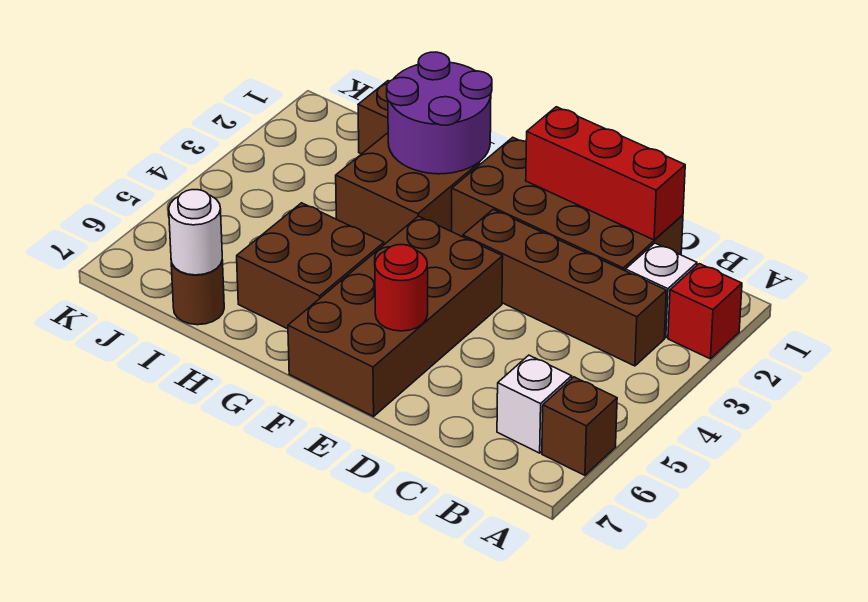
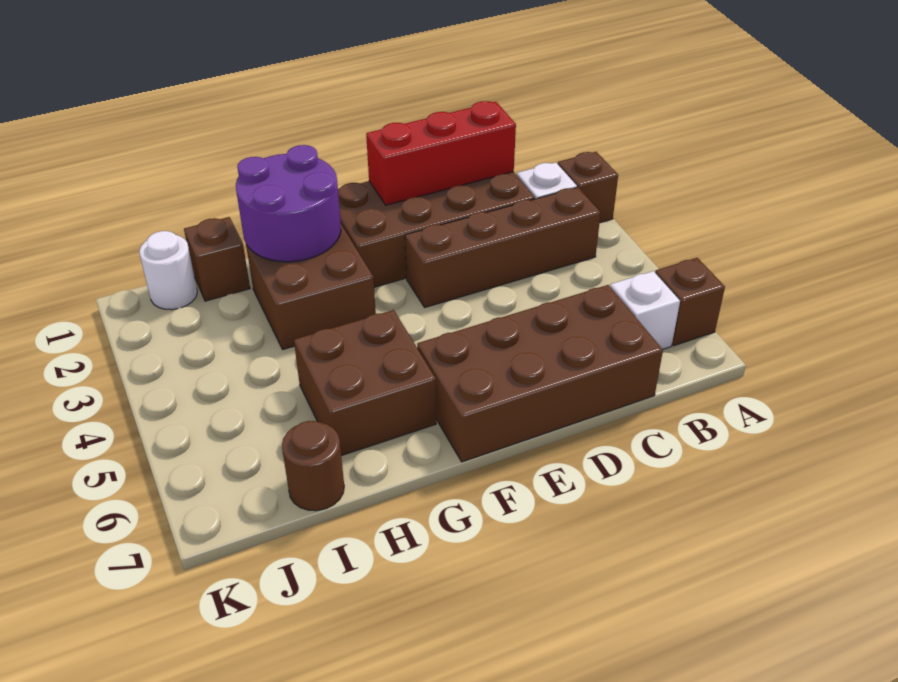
red 1x1 brick [668,264,742,359] -> brown 1x1 brick [558,152,618,223]
brown 2x4 brick [288,216,503,416] -> brown 2x4 brick turned to [417,285,663,462]
red 1x1 round brick [375,245,428,331] -> none
white 1x1 round brick [169,190,222,275] -> white 1x1 round brick moved to [139,231,197,310]

